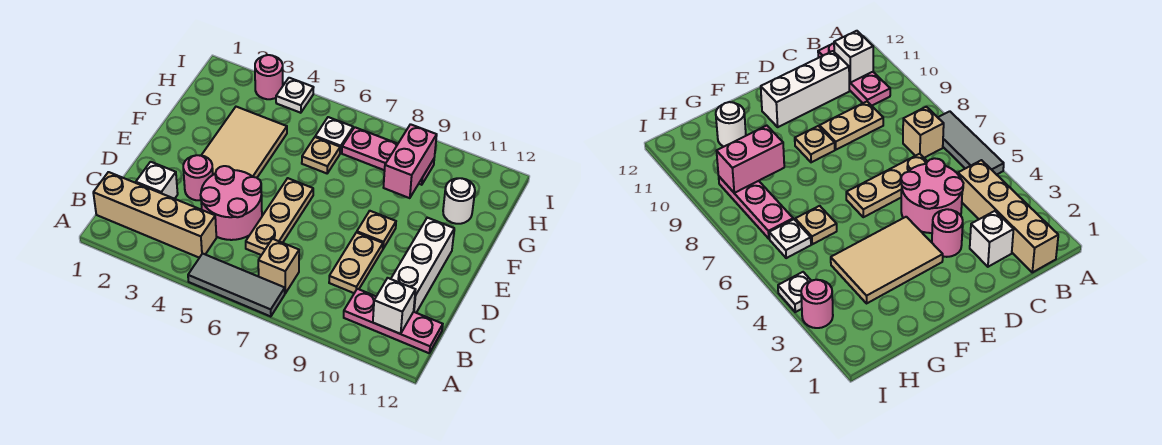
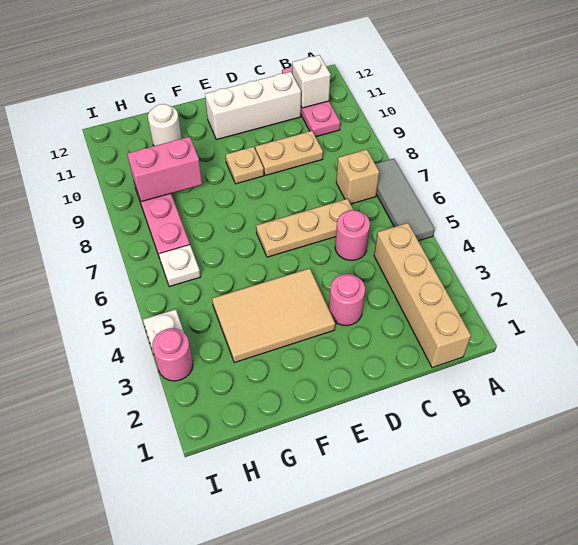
white 1x1 brick [136,162,178,199] -> none
pink 2x2 round brick [201,166,262,240] -> pink 1x1 round brick [335,210,370,260]
tan 1x1 plate [302,137,340,173] -> none

